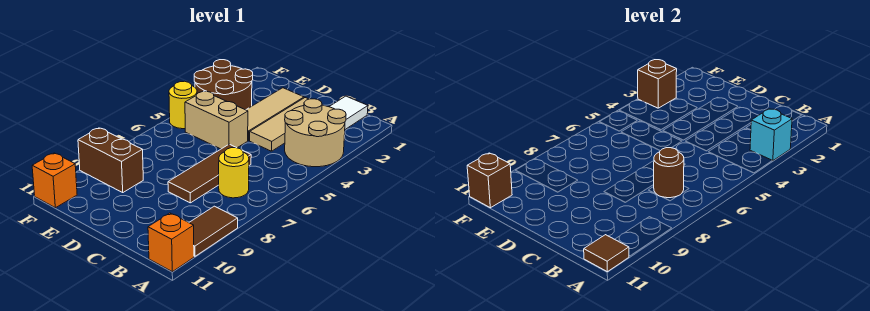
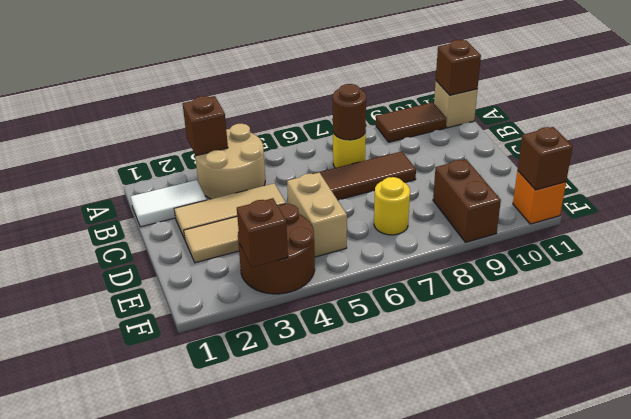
cyan 1x1 brick [750,109,792,161] -> brown 1x1 brick [183,96,228,156]
orange 1x1 brick [148,213,194,272] -> tan 1x1 brick [434,81,477,128]
brown 1x1 tile [584,235,629,272] -> brown 1x1 brick [436,40,481,95]
yellow 1x1 round brick [169,81,197,129] -> yellow 1x1 round brick moved to [374,177,410,235]

